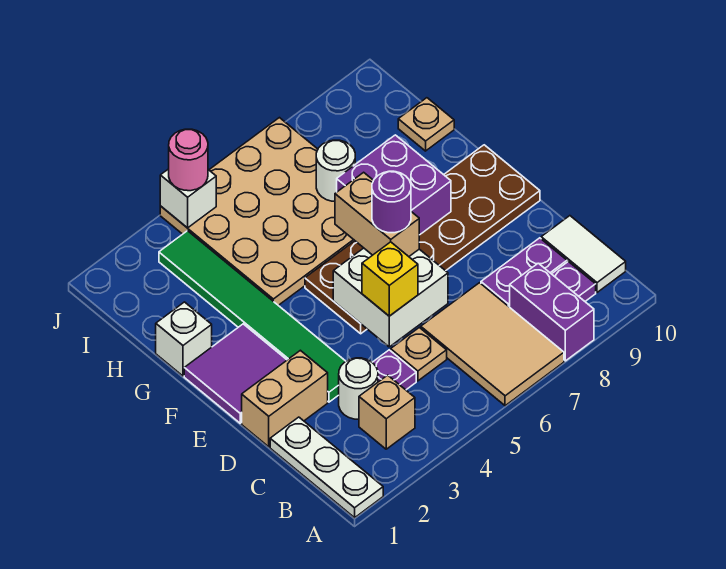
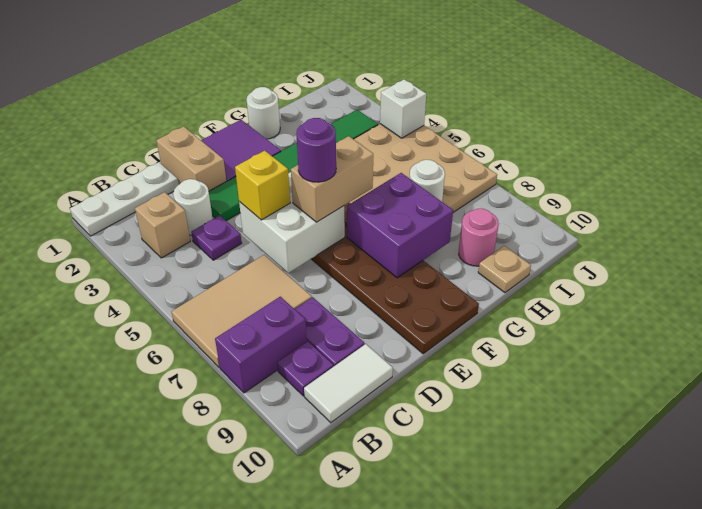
tan 1x1 plate [391,328,447,381] -> none
white 1x1 brick [156,302,212,376] -> white 1x1 round brick [246,87,280,139]
pink 1x1 round brick [169,129,208,191] -> pink 1x1 round brick moved to [459,209,499,266]

